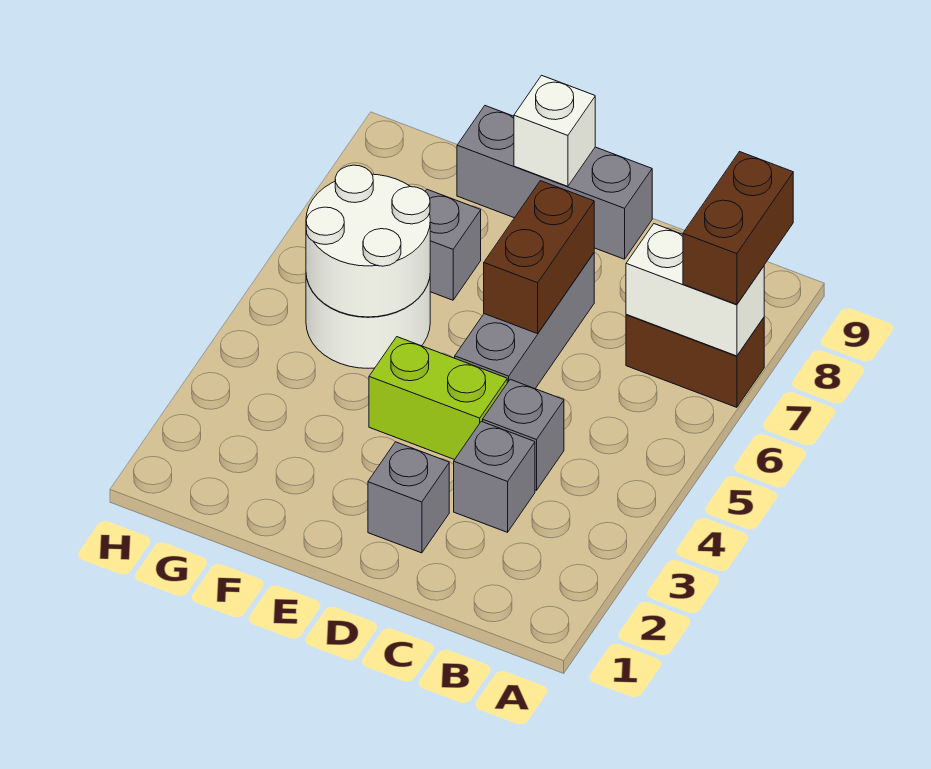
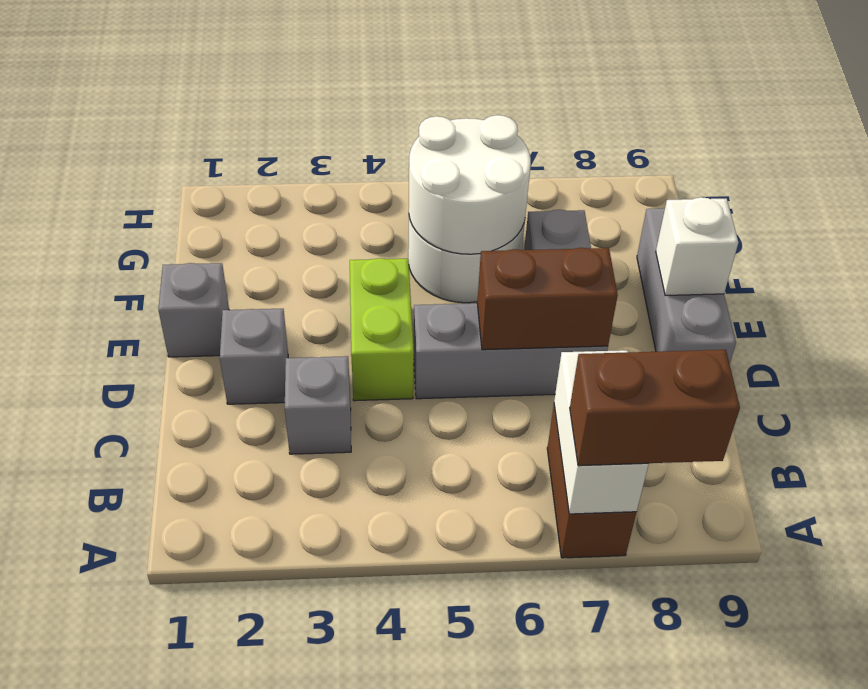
grey 1x1 brick [483,379,564,490] -> grey 1x1 brick moved to [158,263,229,357]

